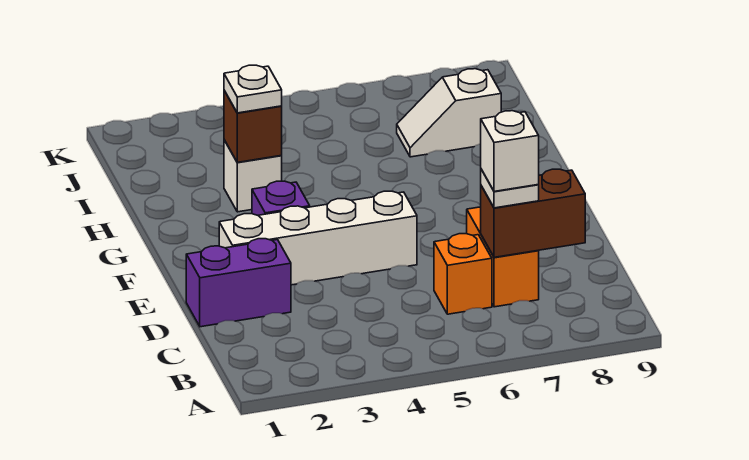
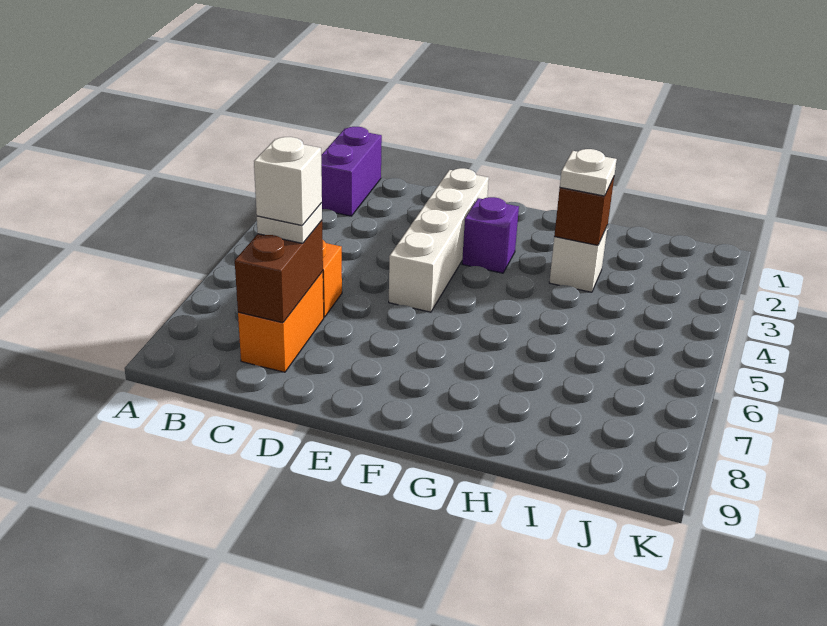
orange 1x2 brick [467,207,539,307] -> orange 1x2 brick turned to [238,271,324,372]
purple 1x2 brick [186,239,291,327] -> purple 1x2 brick moved to [321,127,382,216]
white 1x2 slope [397,69,501,157] -> none

